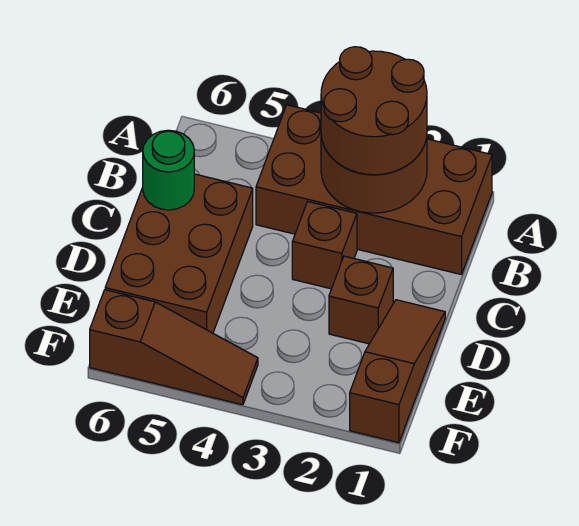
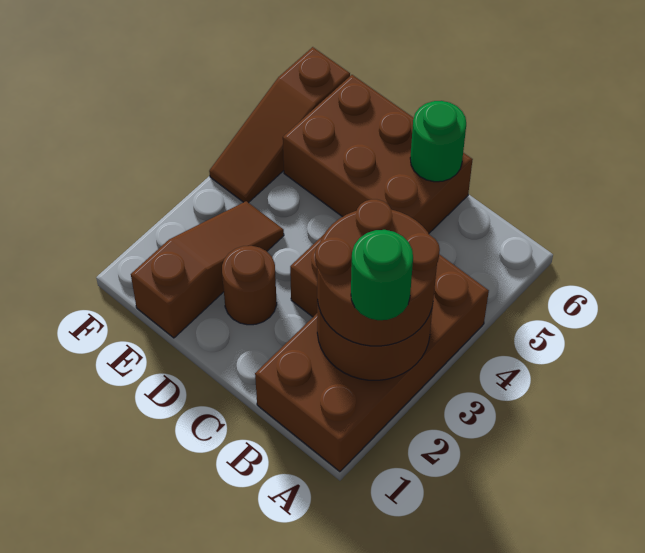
none -> green 1x1 round brick [351,230,413,320]
brown 1x3 slope [350,300,445,443] -> brown 1x3 slope turned to [131,201,284,338]
brown 1x1 brick [329,256,393,344] -> brown 1x1 round brick [222,246,277,325]

